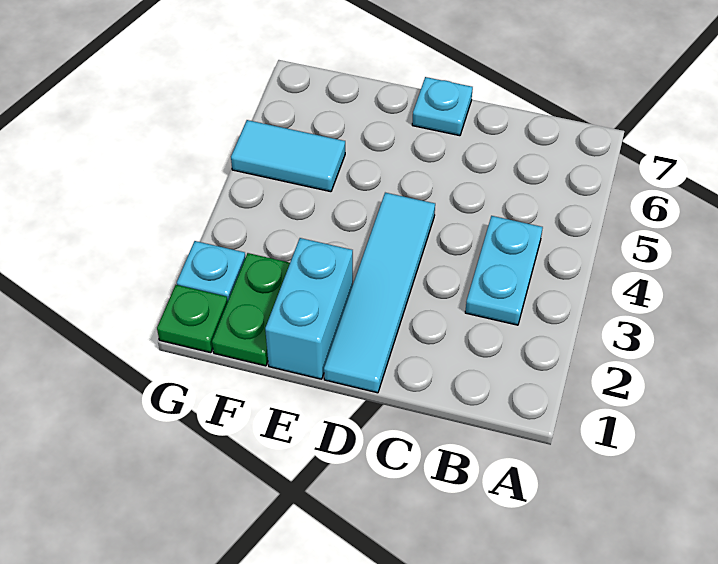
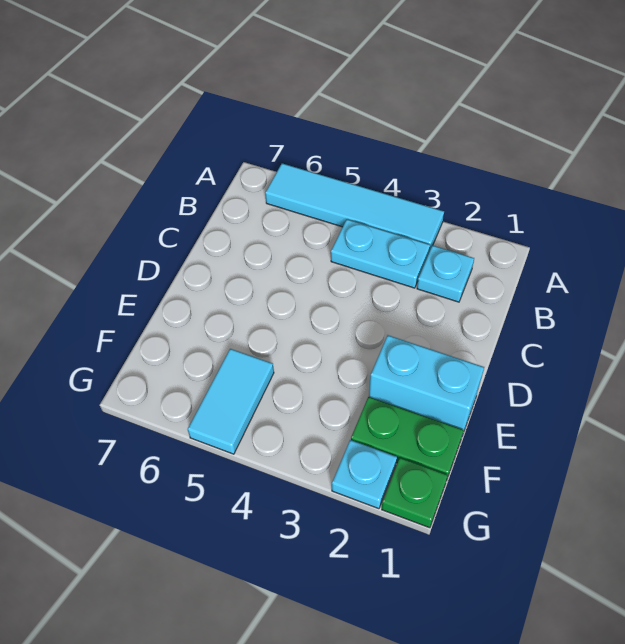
cyan 1x4 tile [324,193,435,393] -> cyan 1x4 tile moved to [265,163,444,252]
cyan 1x1 plate [412,77,473,136] -> cyan 1x1 plate moved to [417,245,474,302]

